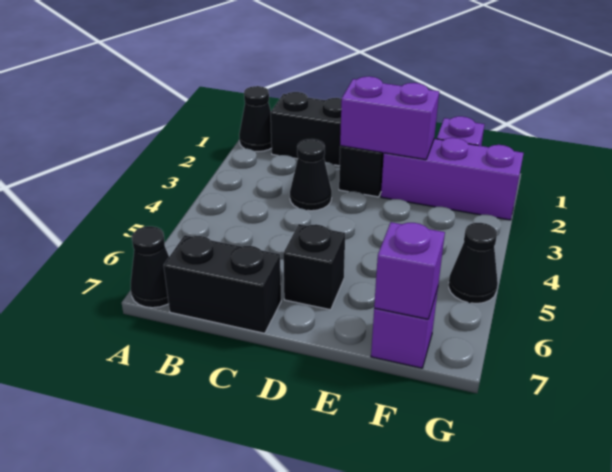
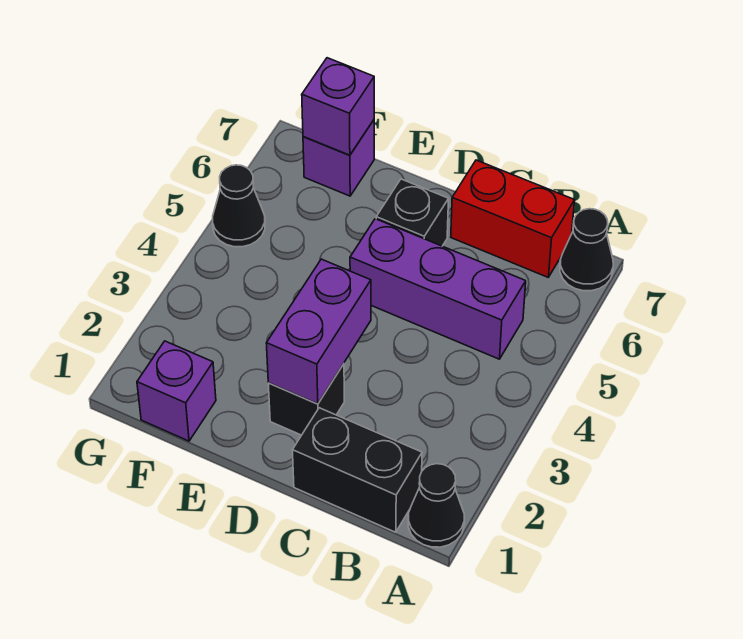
black 1x2 brick [164,235,281,333] -> red 1x2 brick [451,160,575,277]
black 1x1 cone [290,139,332,211] -> none
purple 1x2 brick [340,76,439,160] -> purple 1x2 brick turned to [266,259,371,404]
purple 1x3 brick [381,138,524,220] -> purple 1x3 brick moved to [350,219,526,359]

